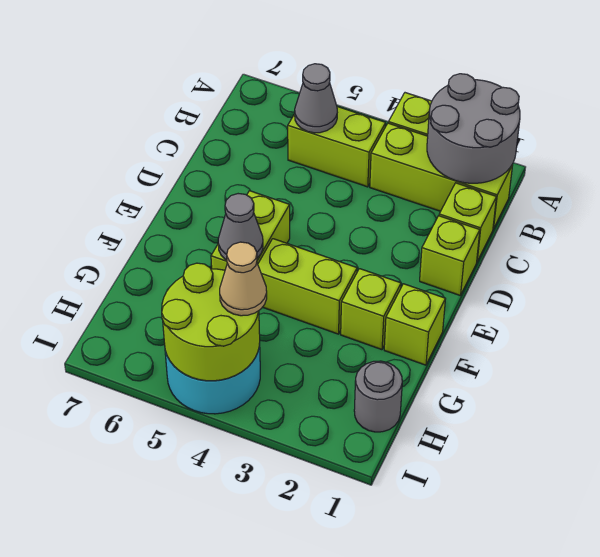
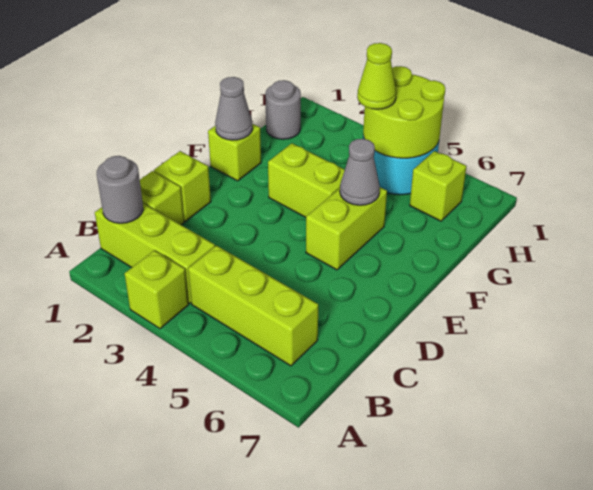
grey 2x2 round brick [427,74,520,183] -> grey 1x1 round brick [97,156,143,223]
lime 1x2 brick [288,107,386,187] -> lime 1x3 brick [188,245,318,366]
grey 1x1 cone [295,64,337,133] -> grey 1x1 cone moved to [215,77,253,140]
lime 1x1 brick [341,269,401,350] -> lime 1x1 brick moved to [410,151,467,221]
tan 1x1 cone [220,242,267,316] -> lime 1x1 cone [357,43,396,109]

